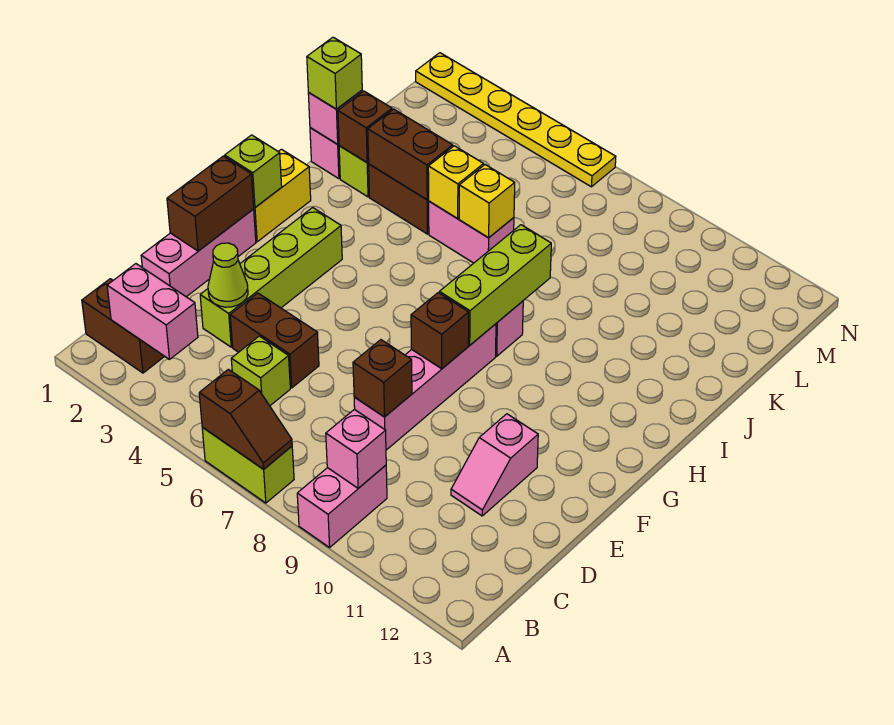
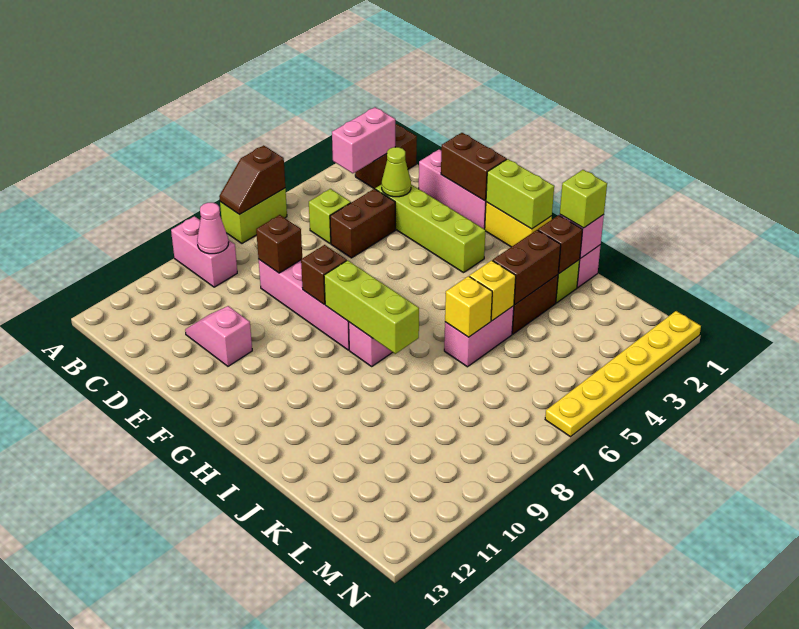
pink 1x1 brick [326,409,386,488] -> pink 1x1 cone [197,203,229,254]
lime 1x1 brick [225,135,282,207] -> lime 1x2 brick [486,159,554,229]

